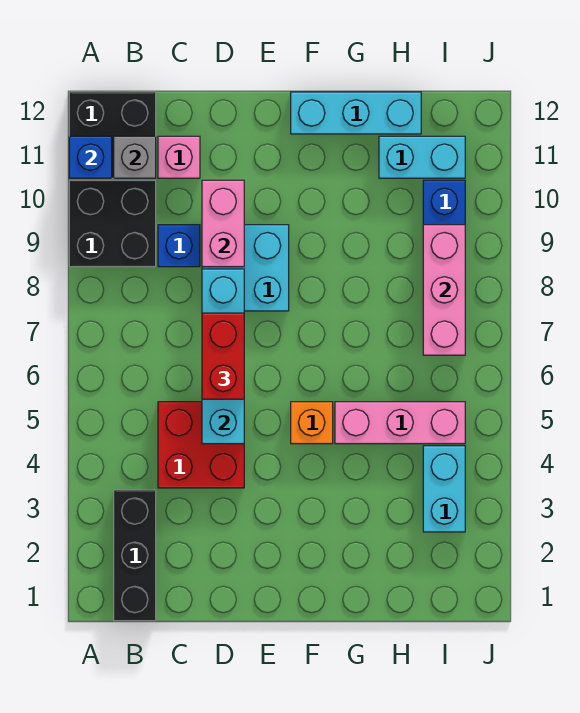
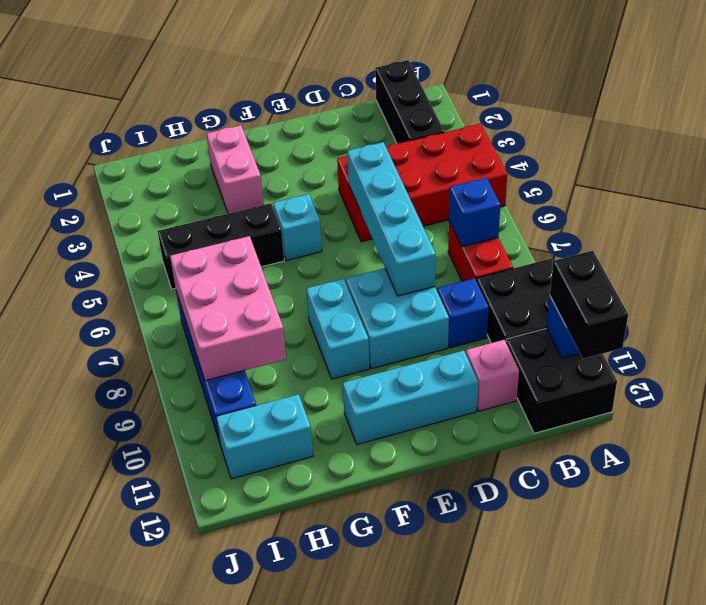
none -> black 1x2 brick [550,251,628,359]
none -> blue 1x1 brick [449,178,500,247]
grey 1x1 brick [114,136,156,178] -> none
red 2x2 brick [158,402,244,488] -> red 2x4 brick [337,124,507,242]
red 1x2 brick [202,313,244,399] -> red 1x2 brick moved to [448,221,513,281]
pink 1x2 brick [202,180,244,267] -> pink 1x2 brick moved to [206,125,264,214]
orange 1x1 brick [291,402,333,444] -> cyan 1x1 brick [273,194,322,261]
cyan 1x3 brick [291,92,421,134] -> cyan 1x3 brick moved to [343,350,478,444]
pink 1x3 brick [335,402,465,444] -> black 1x3 brick [157,203,284,289]
cyan 1x2 brick [423,446,465,532] -> cyan 1x2 brick moved to [306,279,369,379]
pink 1x3 brick [423,225,465,355] -> pink 2x3 brick [170,236,286,381]

